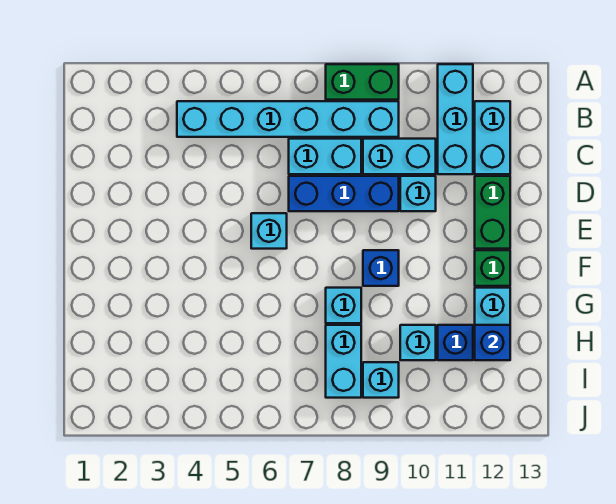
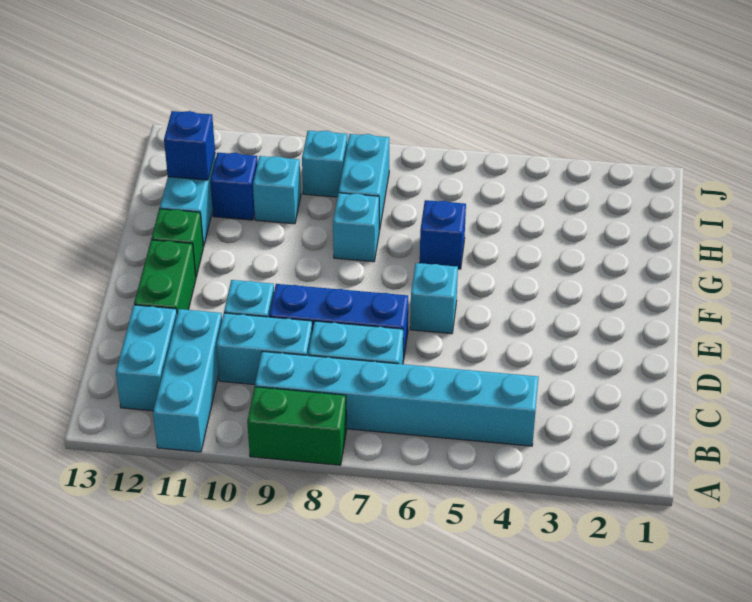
blue 1x1 brick [363,250,399,286] -> blue 1x1 brick moved to [420,200,466,269]

